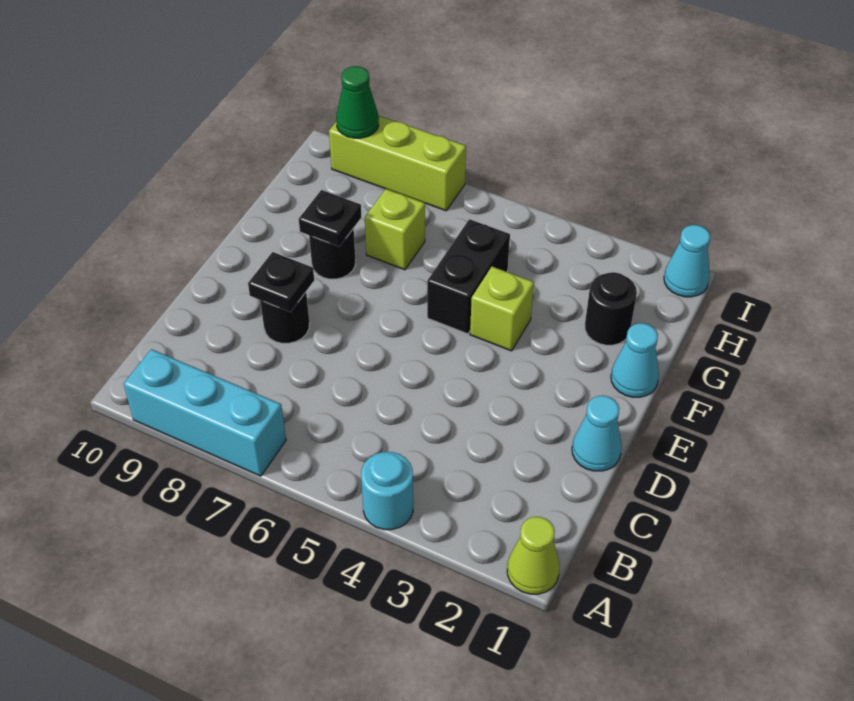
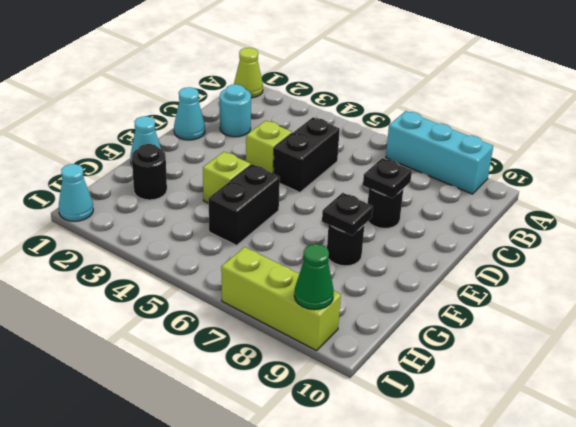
cyan 1x1 round brick [361,452,413,530] -> cyan 1x1 round brick moved to [220,84,251,137]
none -> black 1x2 brick [273,117,340,192]
lime 1x1 brick [365,189,425,270] -> lime 1x1 brick moved to [246,121,292,173]

